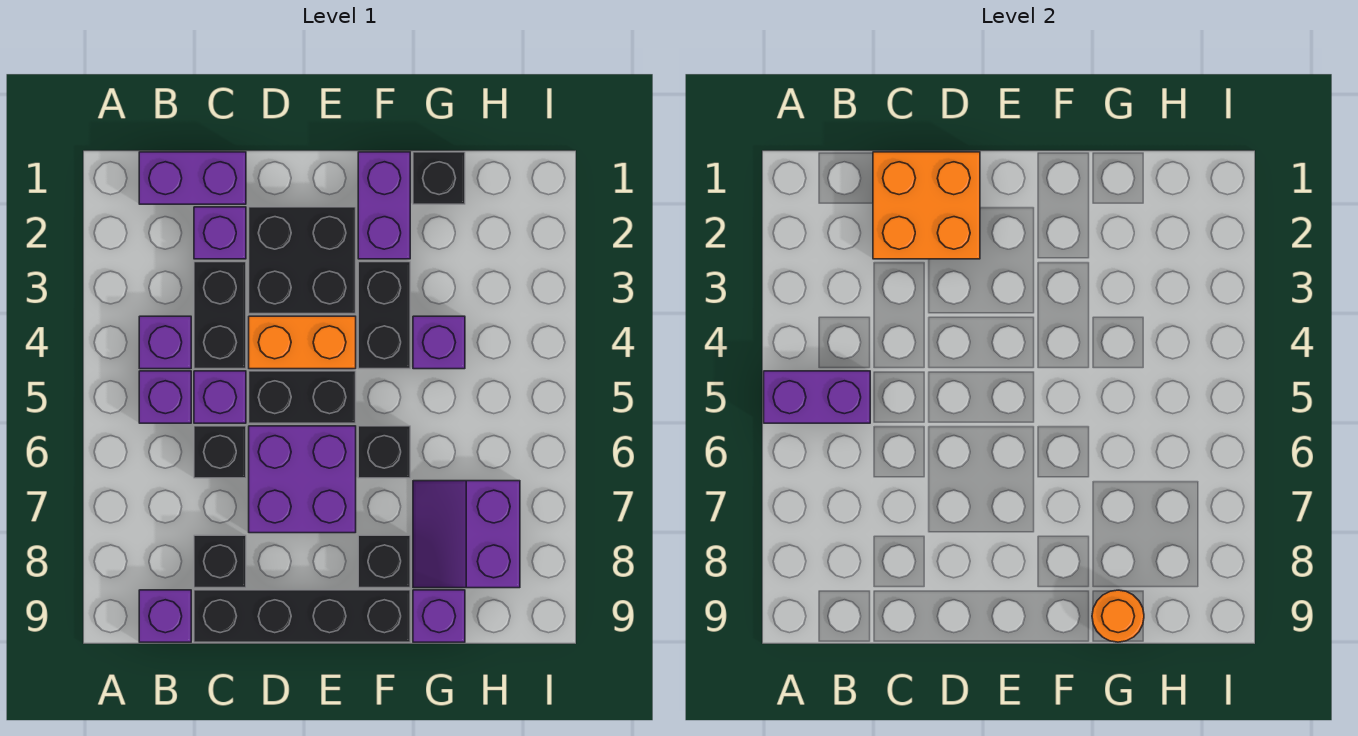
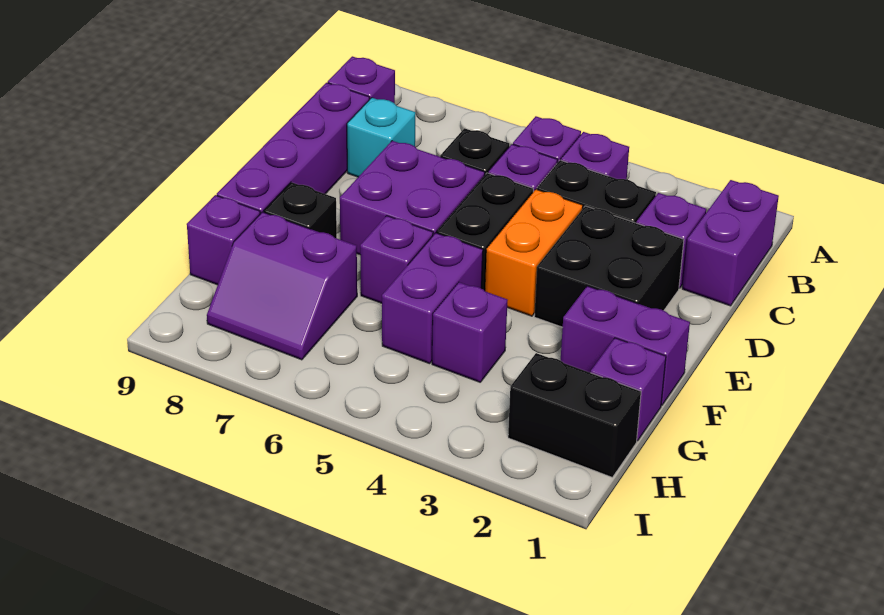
purple 1x2 brick [764,371,870,423] -> purple 1x2 brick moved to [382,233,483,364]
orange 2x2 brick [873,152,980,259] -> none
black 1x1 brick [194,535,246,588] -> cyan 1x1 brick [347,98,415,177]
black 1x4 brick [194,590,410,642] -> purple 1x4 brick [217,83,370,214]
black 1x2 brick [358,262,410,369] -> black 1x2 brick moved to [508,353,641,477]
black 1x1 brick [358,426,410,478] -> purple 1x1 brick [360,216,433,303]
black 1x1 brick [413,152,465,204] -> purple 1x1 brick [591,338,666,441]
purple 2x2 slope [413,481,520,588] -> purple 2x2 slope turned to [207,212,357,360]
orange 1x1 round brick [1092,590,1144,642] -> none

